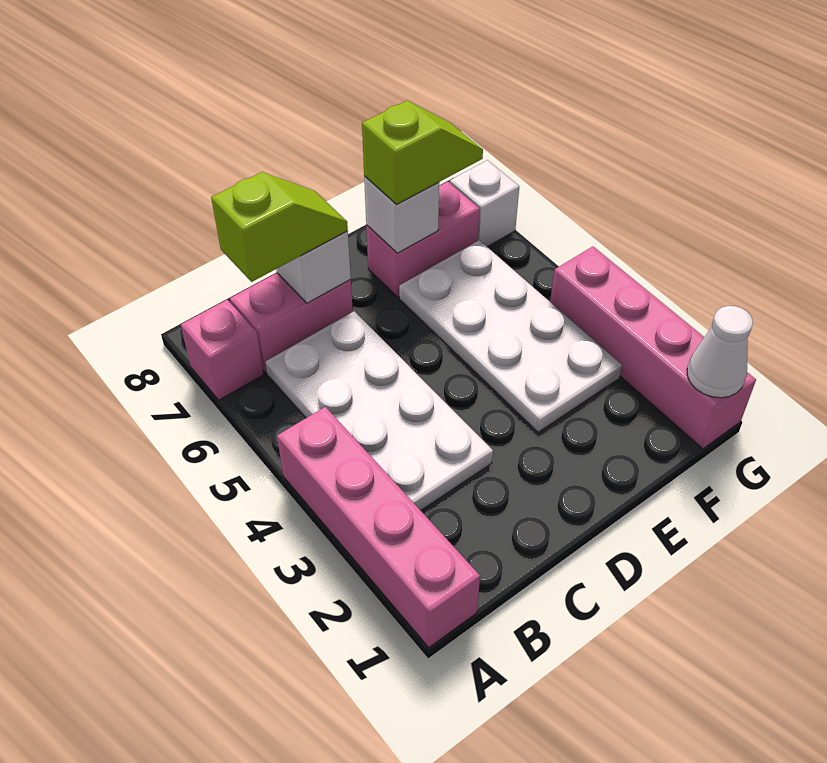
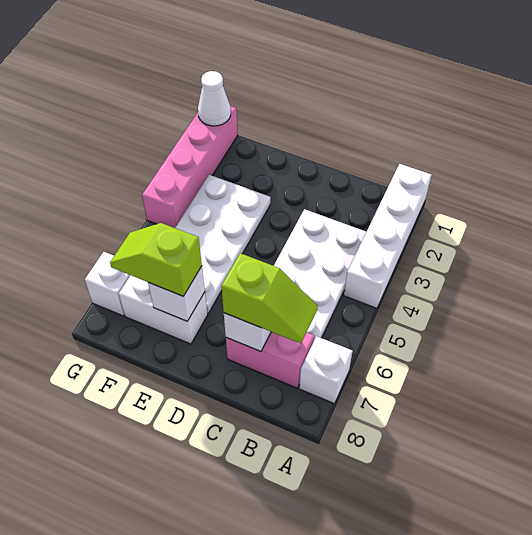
pink 1x4 brick [277,407,480,647] -> white 1x4 brick [344,164,432,308]
pink 1x1 brick [181,300,264,400] -> white 1x1 brick [299,336,353,404]
lime 1x2 slope [211,172,348,282] -> lime 1x2 slope turned to [221,253,317,343]
pink 1x2 brick [366,181,479,298] -> white 1x2 brick [119,275,208,344]

